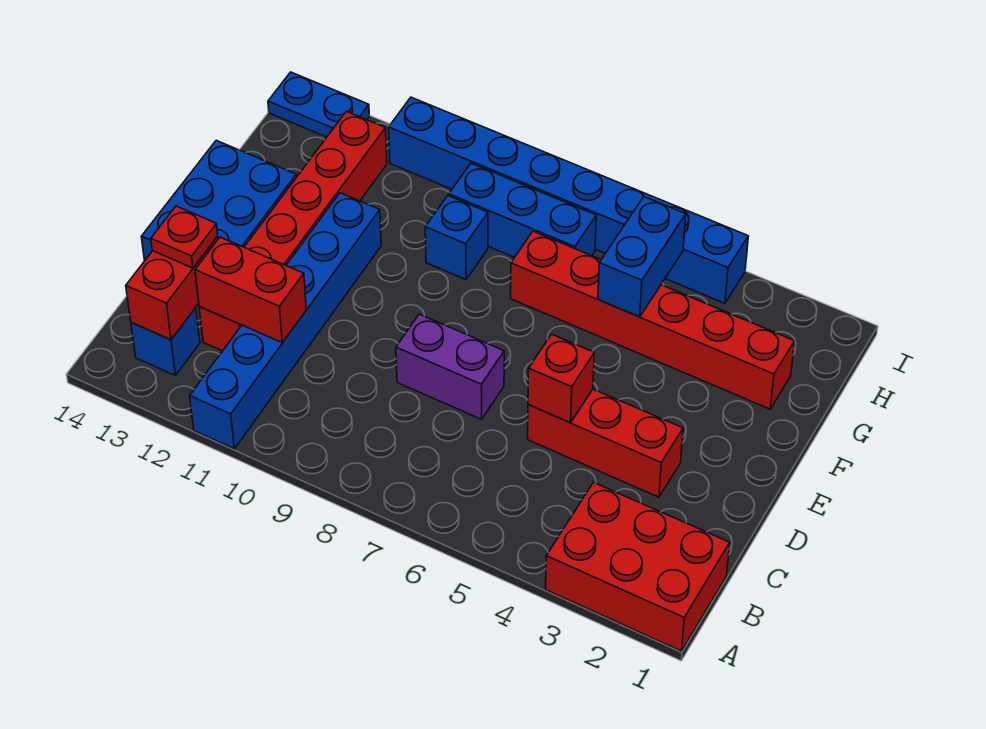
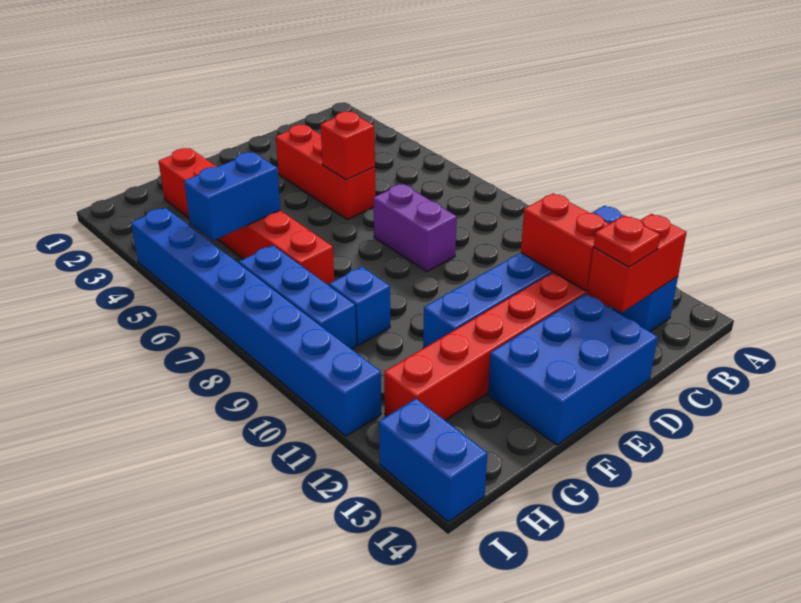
red 2x3 brick [546,482,730,651] -> none
blue 1x2 plate [268,72,369,137] -> blue 1x2 brick [379,399,488,522]

